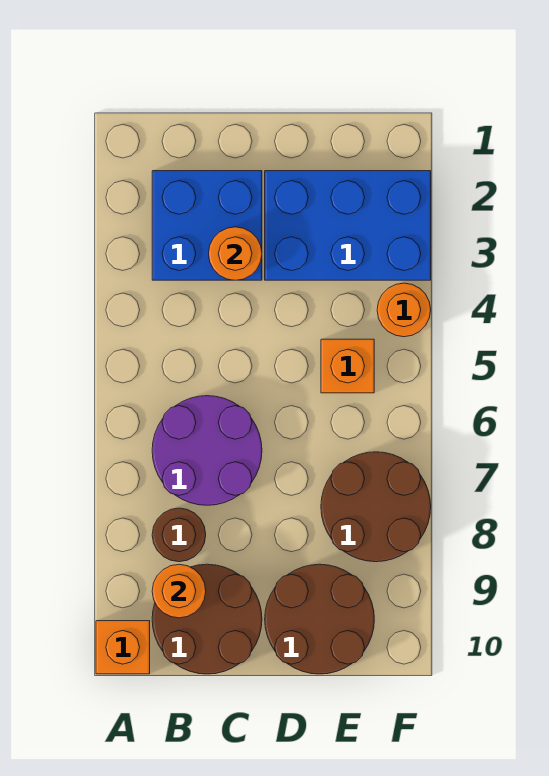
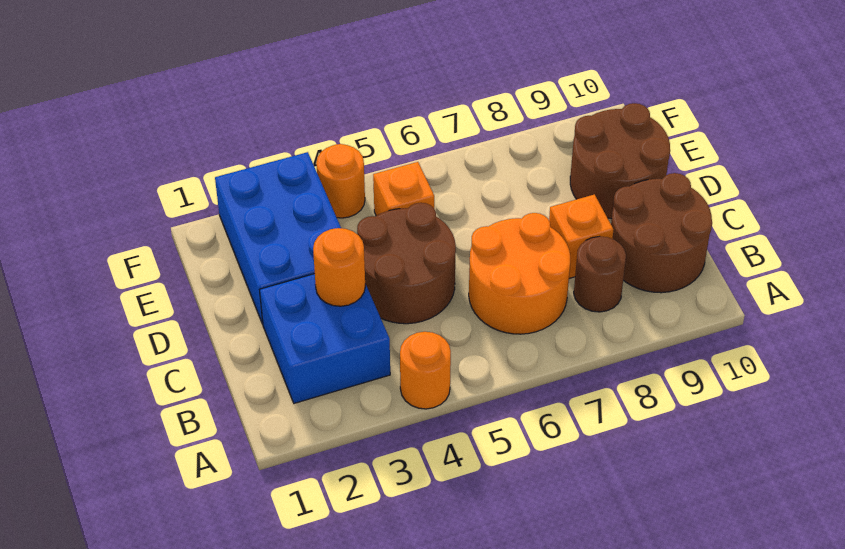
orange 1x1 brick [96,621,150,674] -> orange 1x1 brick moved to [549,194,614,278]
purple 2x2 round brick [152,396,262,505] -> orange 2x2 round brick [469,213,570,334]
orange 1x1 round brick [152,564,206,618] -> orange 1x1 round brick moved to [400,332,451,409]
brown 2x2 round brick [321,452,431,562] -> brown 2x2 round brick moved to [357,203,456,324]

